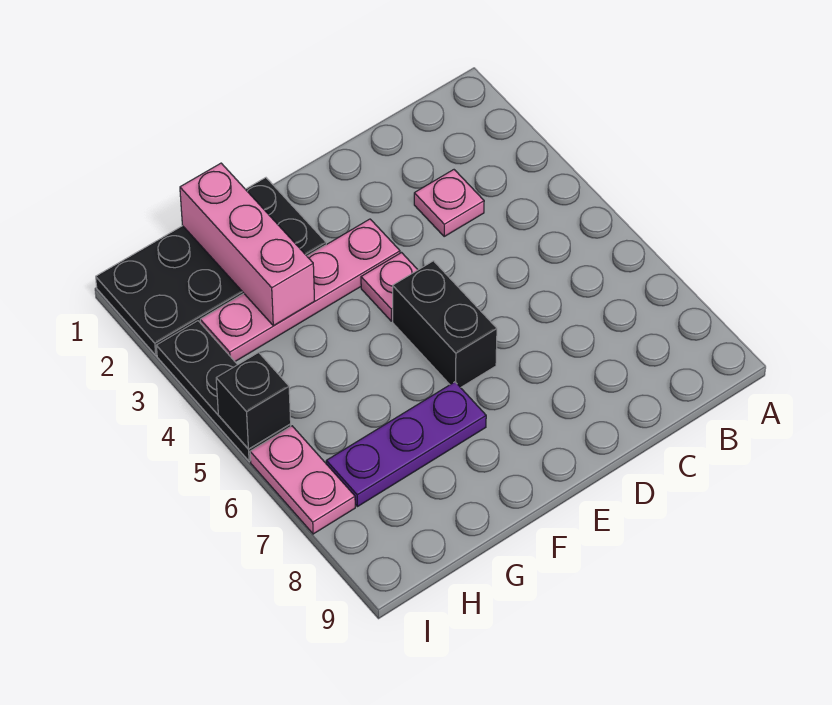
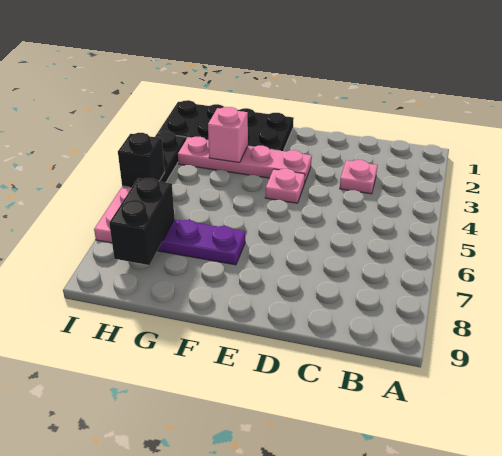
black 1x2 brick [393,261,497,388] -> black 1x2 brick moved to [109,178,175,265]
pink 1x3 brick [180,163,315,326] -> pink 1x1 brick [208,107,248,163]

